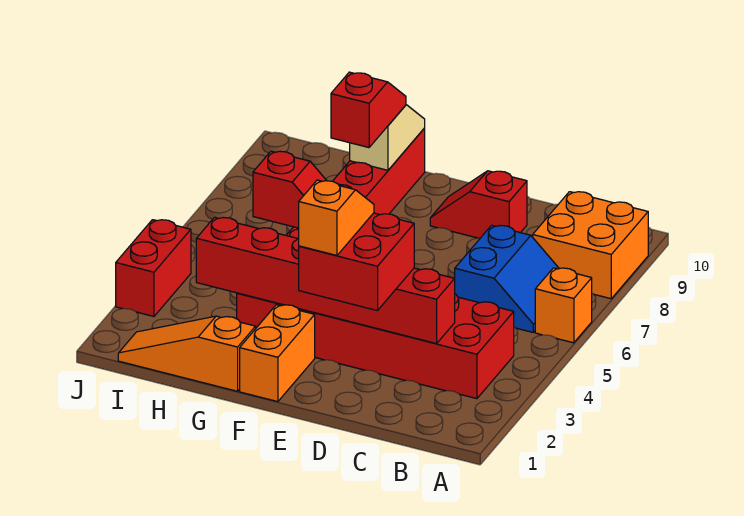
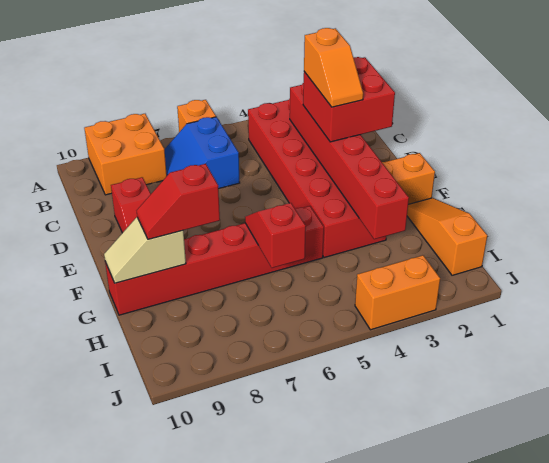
blue 2x2 slope [455,225,559,332] -> blue 2x2 slope turned to [164,117,240,189]
orange 1x2 slope [299,180,374,255] -> orange 1x2 slope turned to [304,28,363,107]
orange 1x3 slope [118,316,256,391] -> orange 1x3 slope turned to [407,198,487,275]
red 1x2 brick [116,220,191,316] -> orange 1x2 brick [355,255,440,330]

